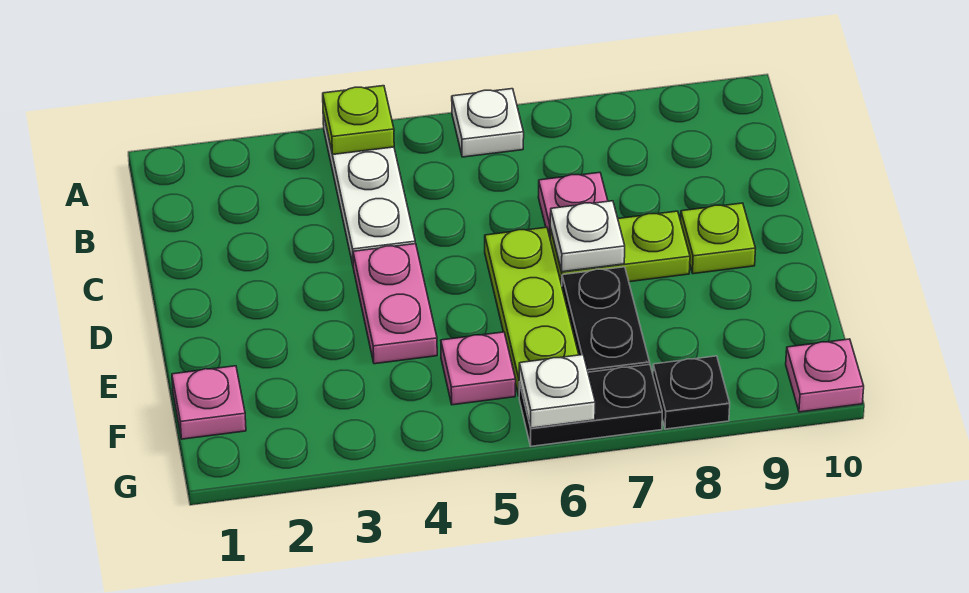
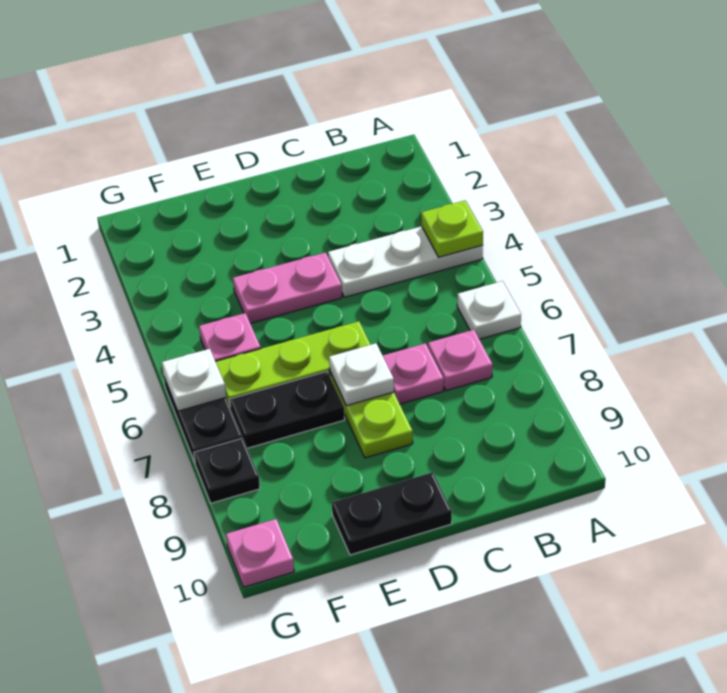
lime 1x1 plate [681,203,756,274] -> none
none -> black 1x2 plate [332,472,452,555]
pink 1x1 plate [172,366,246,439] -> pink 1x1 plate moved to [428,330,493,391]

